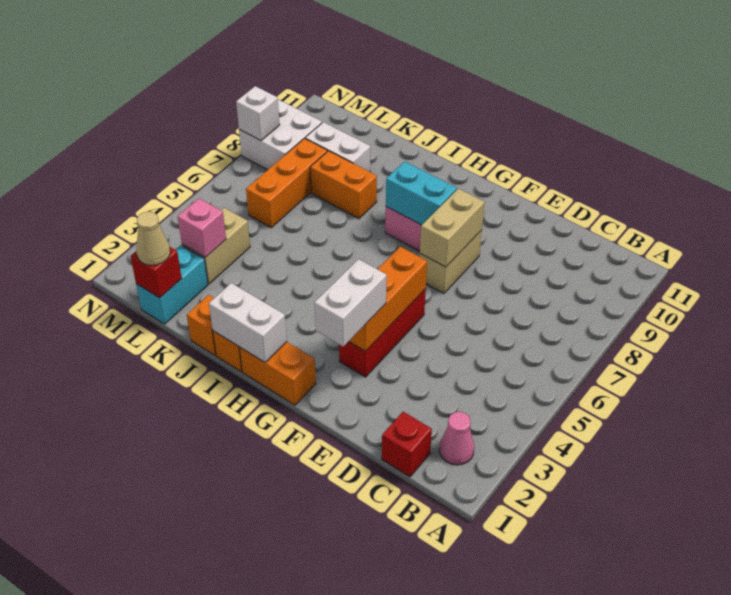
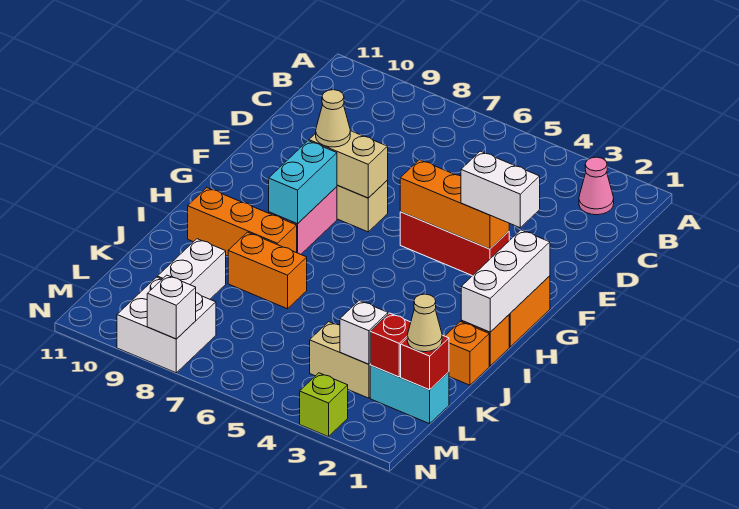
red 1x1 brick [382,412,432,477] -> red 1x1 brick moved to [370,313,411,377]
none -> tan 1x1 cone [316,90,350,147]
white 1x2 brick [209,283,287,362] -> white 1x3 brick [461,230,550,332]
orange 1x2 brick [310,151,377,219] -> orange 1x2 brick turned to [228,232,307,309]
pink 1x1 brick [177,198,226,257] -> white 1x1 brick [340,300,388,364]
orange 1x3 brick [246,138,327,227] -> orange 1x3 brick moved to [188,188,297,256]
none -> lime 1x1 brick [300,373,348,437]

